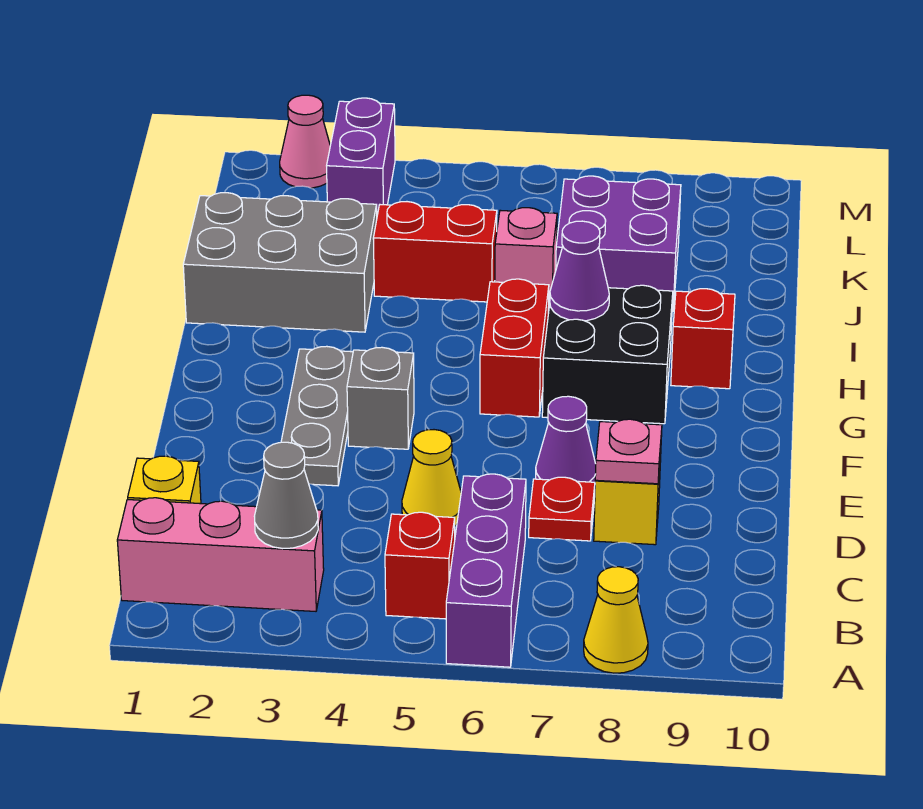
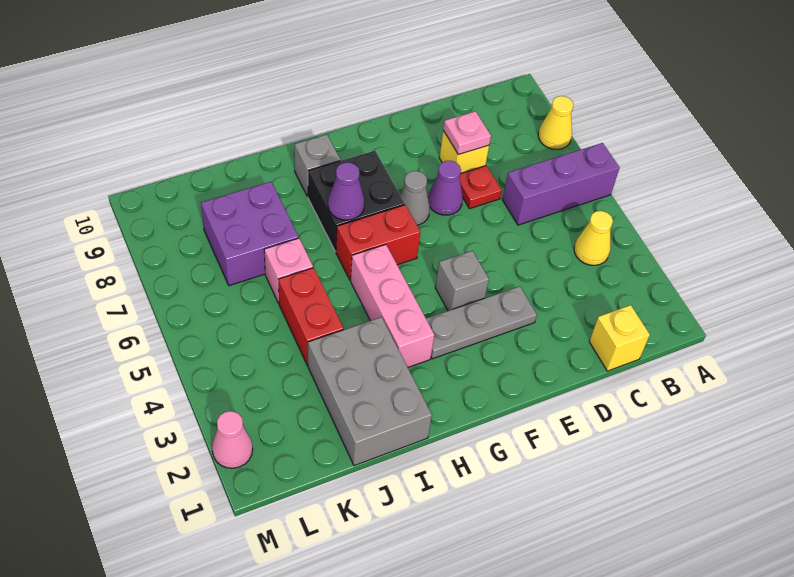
pink 1x3 brick [117,498,324,611] -> pink 1x3 brick moved to [351,245,434,367]
grey 1x1 cone [254,442,318,548] -> grey 1x1 cone moved to [400,171,430,225]
red 1x1 brick [385,512,455,619] -> none
yellow 1x1 cone [402,430,461,526] -> yellow 1x1 cone moved to [574,211,613,265]
red 1x1 brick [671,289,735,389] -> grey 1x1 brick [295,135,341,197]
purple 1x2 brick [327,98,395,215] -> none

